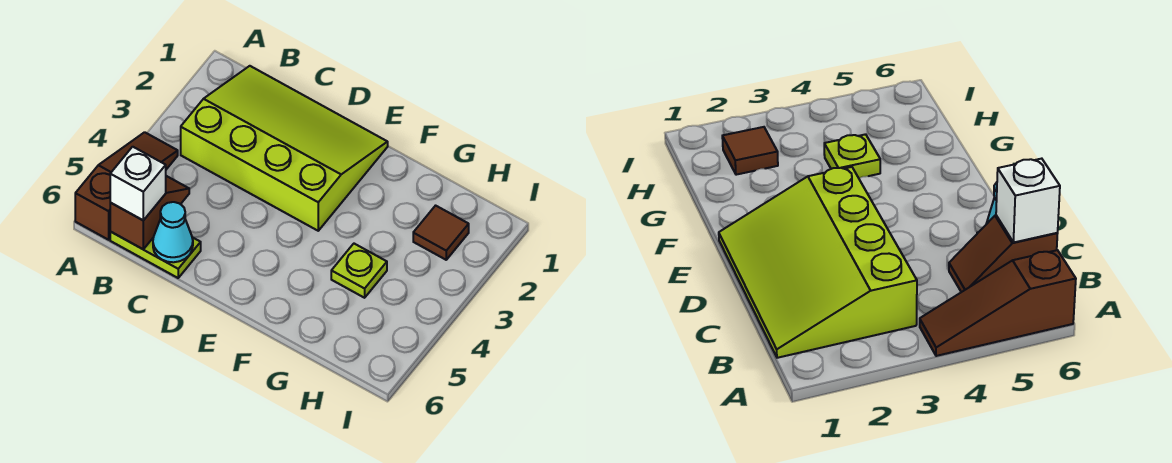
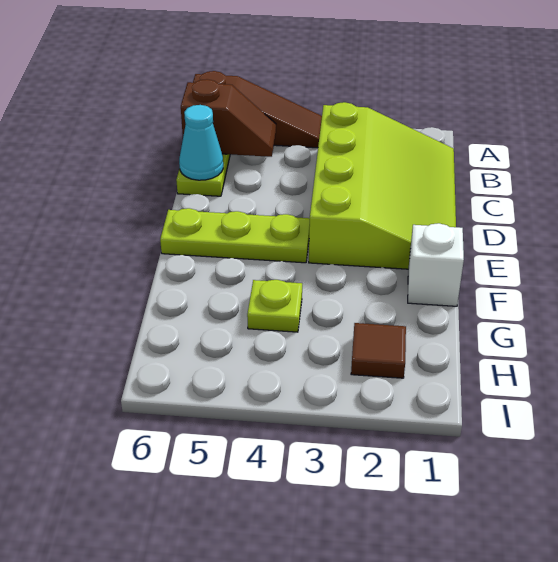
white 1x1 brick [110,147,166,220] -> white 1x1 brick moved to [408,223,464,306]
none -> lime 1x3 plate [160,208,310,263]

